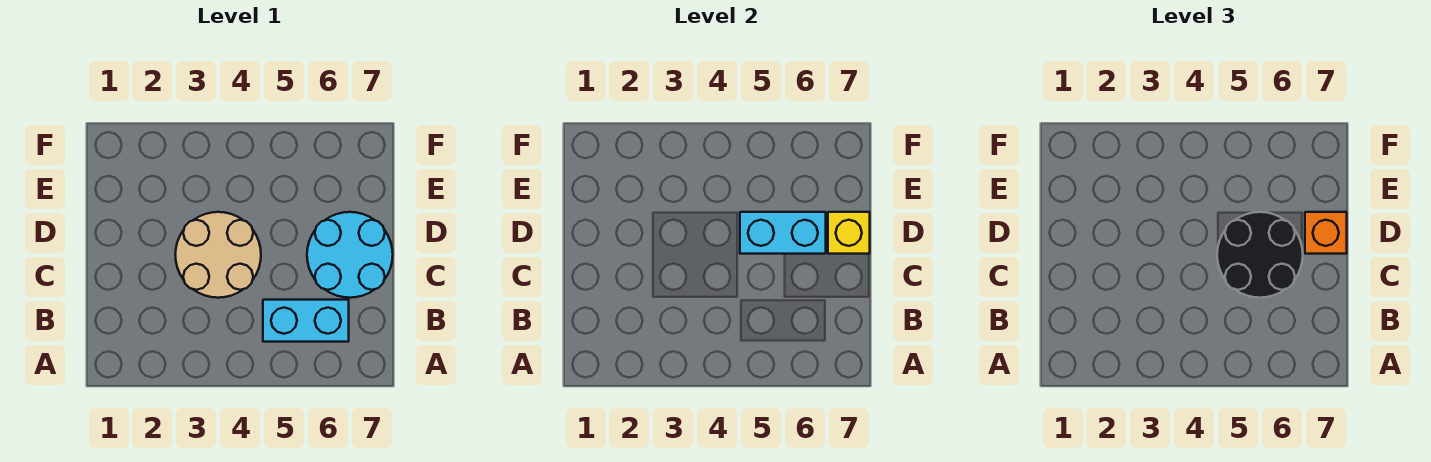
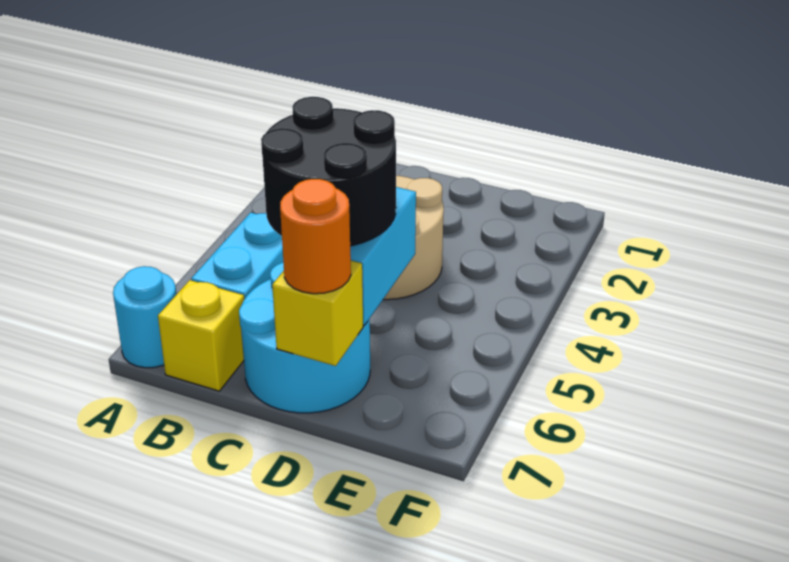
none -> cyan 1x1 round brick [113,266,177,368]
none -> yellow 1x1 brick [158,280,244,391]
orange 1x1 brick [1305,212,1347,254] -> orange 1x1 round brick [280,179,351,294]

